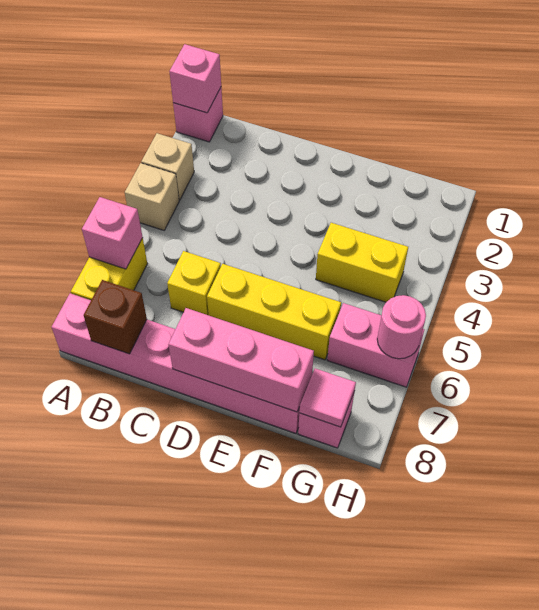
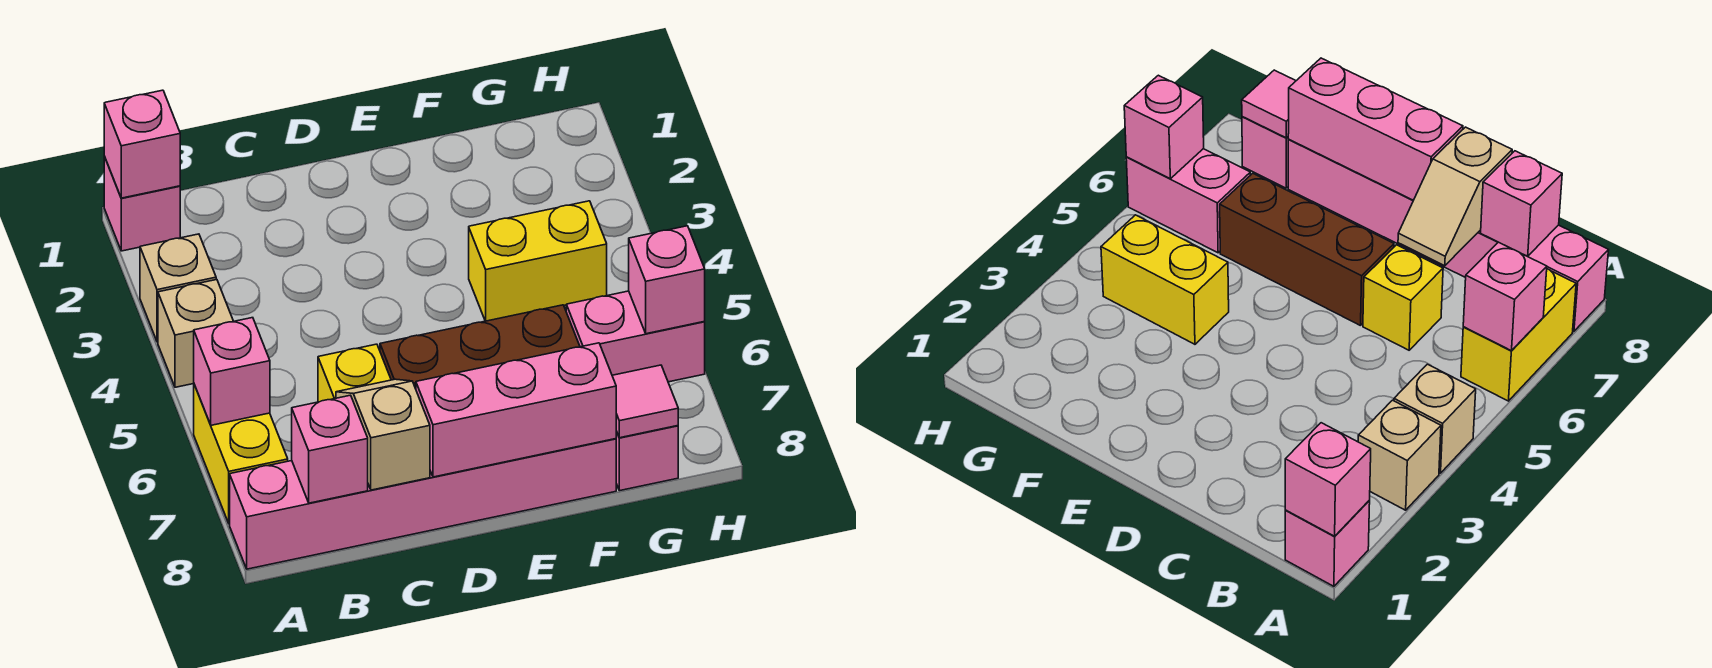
brown 1x1 brick [84,280,147,354] -> pink 1x1 brick [292,395,368,503]
none -> tan 1x2 slope [336,379,430,490]
yellow 1x3 brick [207,264,341,360] -> brown 1x3 brick [380,305,580,389]
pink 1x1 round brick [377,295,426,359] -> pink 1x1 brick [629,226,705,334]

